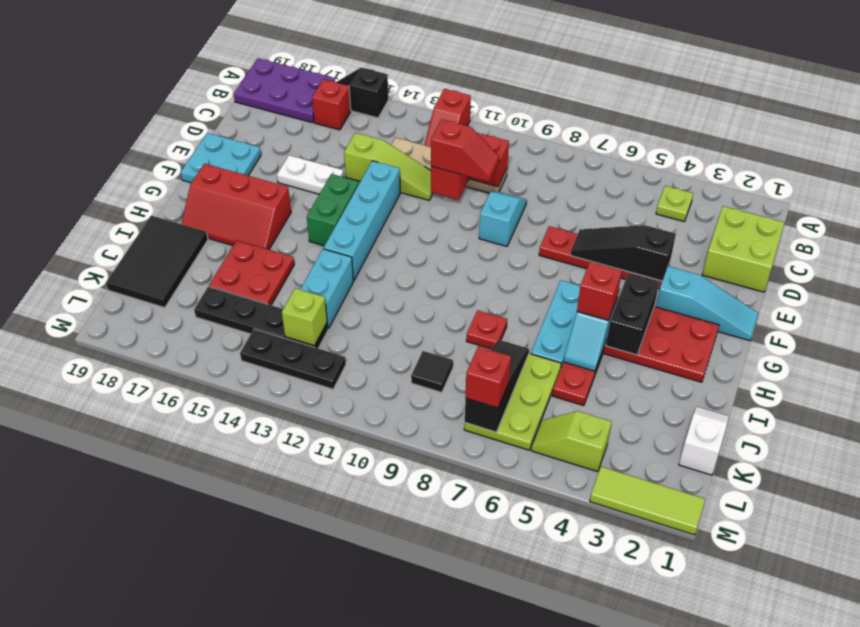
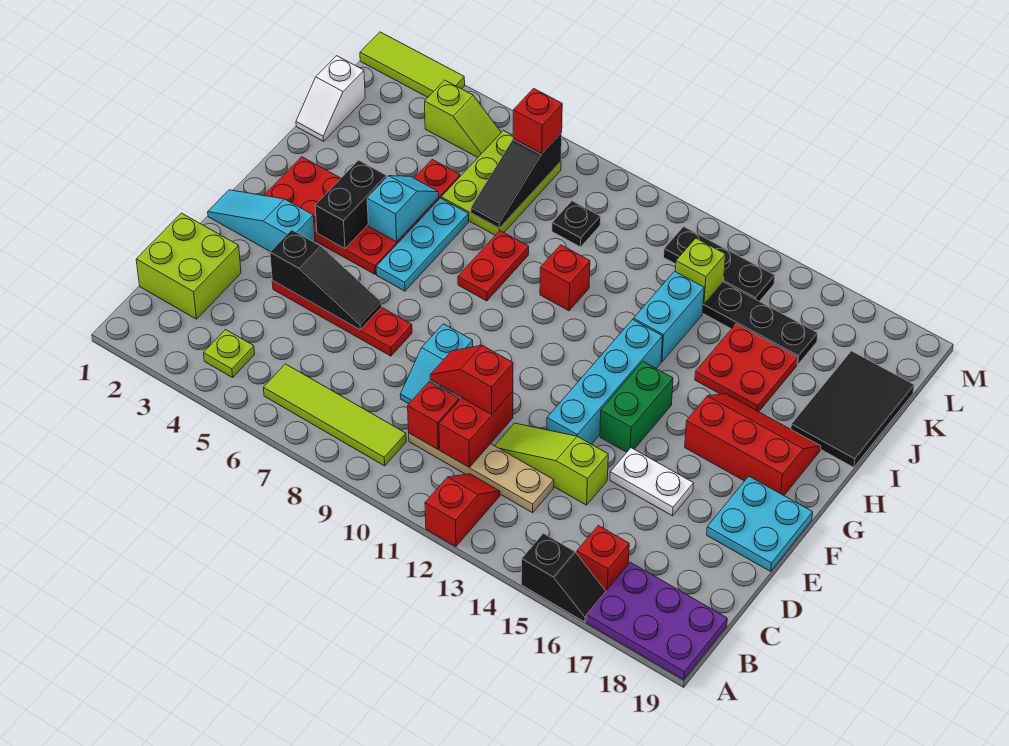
none -> lime 1x4 tile [264,364,406,466]
red 1x1 brick [577,261,622,320] -> red 1x1 brick moved to [540,245,590,311]
red 1x1 plate [466,310,507,349] -> red 1x2 plate [458,231,529,301]
black 1x1 tile [411,351,453,392] -> black 1x1 plate [552,201,601,247]

